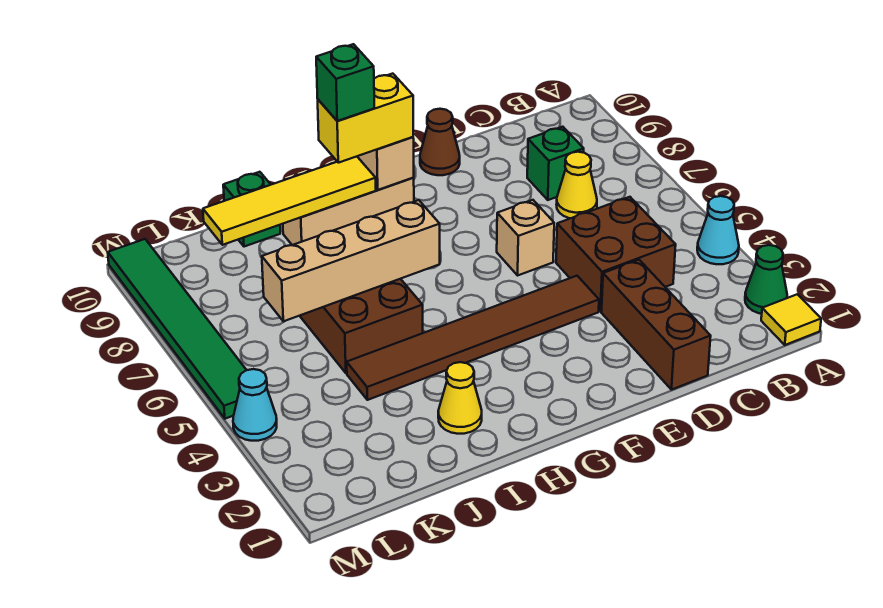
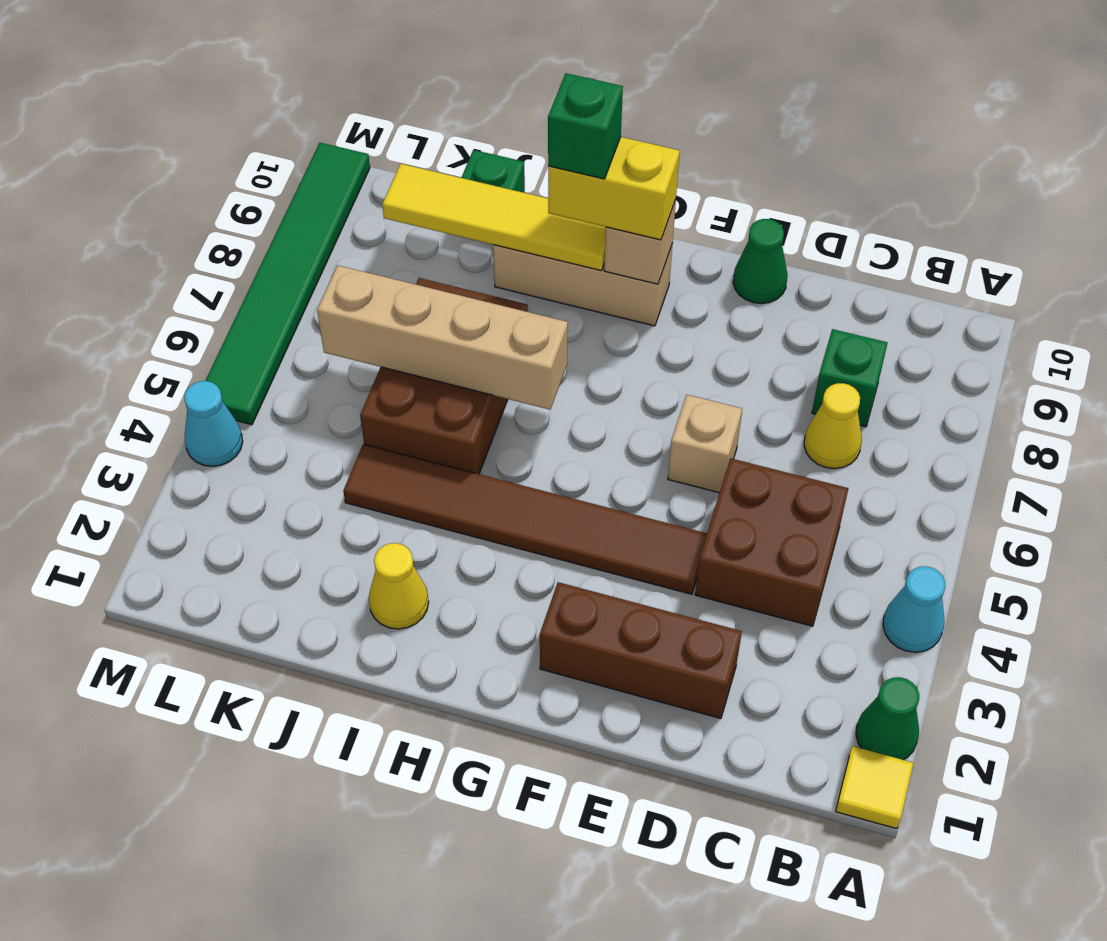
brown 1x3 brick [601,260,711,390] -> brown 1x3 brick turned to [540,582,742,718]
brown 1x1 cone [420,109,460,175] -> green 1x1 cone [733,219,788,304]

